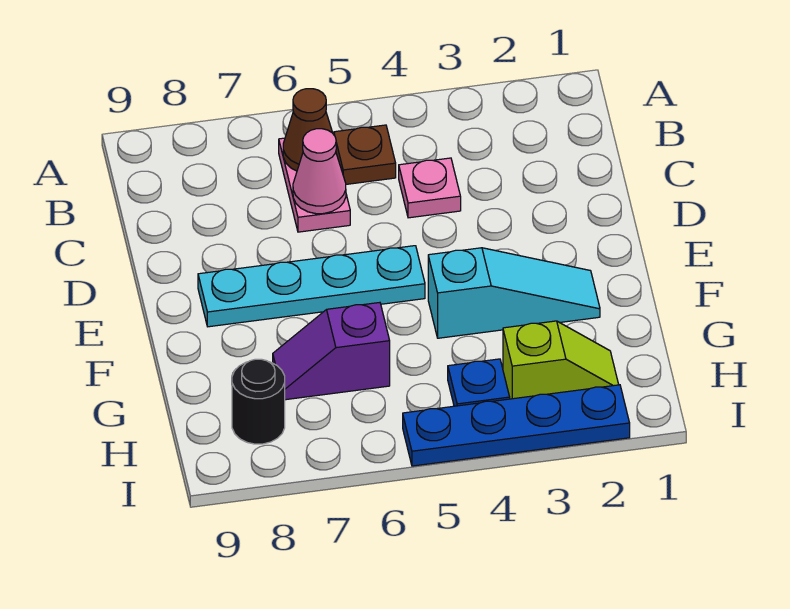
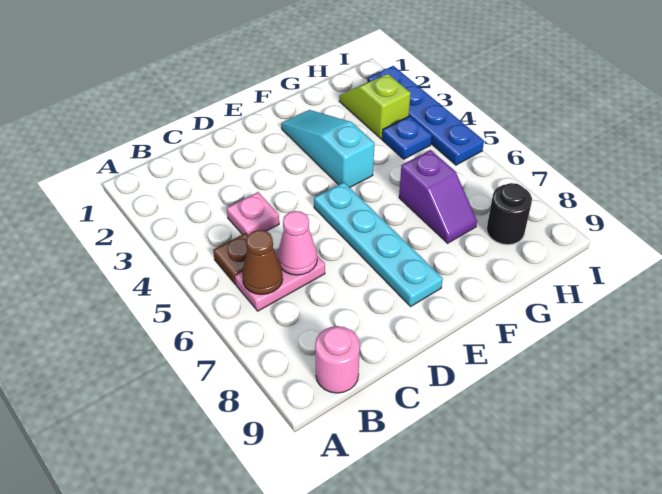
none -> pink 1x1 round brick [315,326,360,393]

